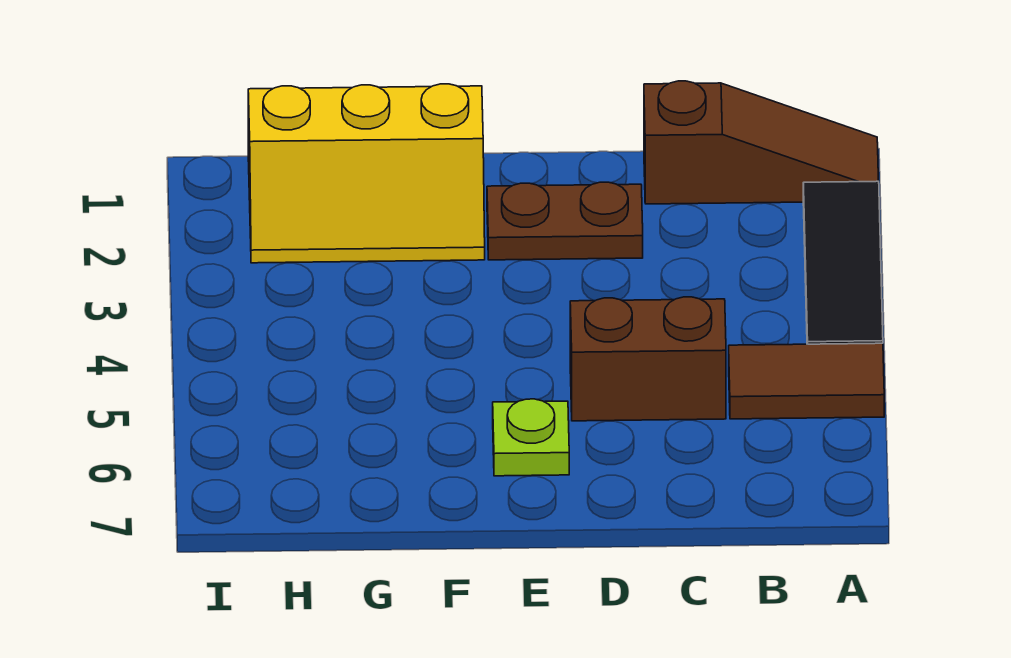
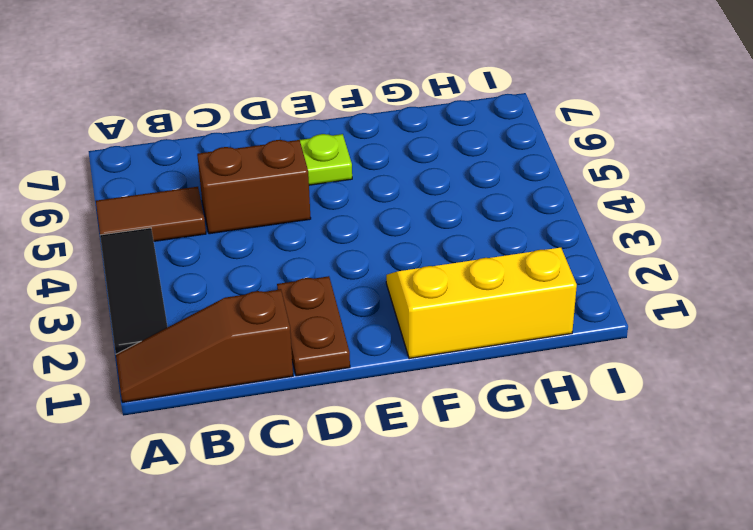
brown 1x2 plate [487,182,643,260] -> brown 1x2 plate turned to [277,276,350,376]

